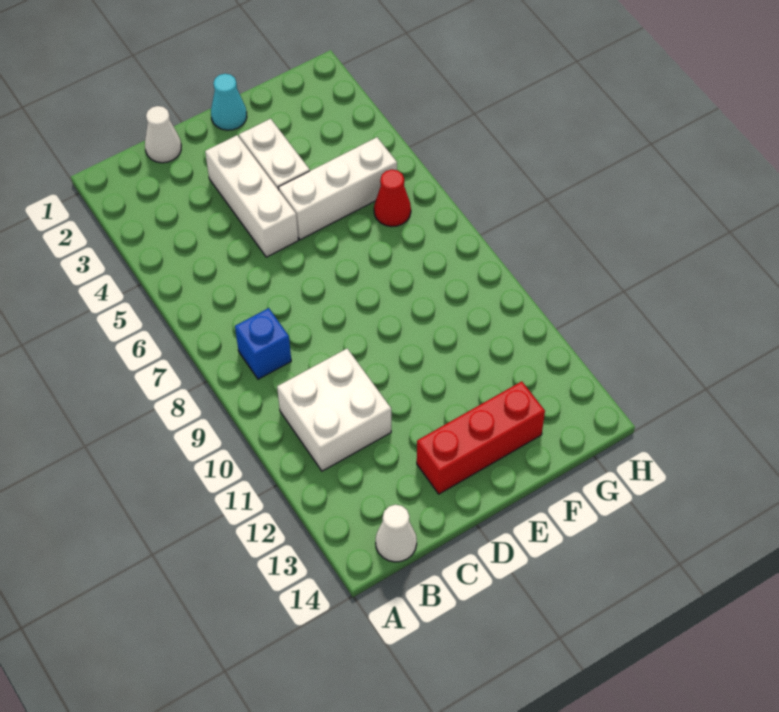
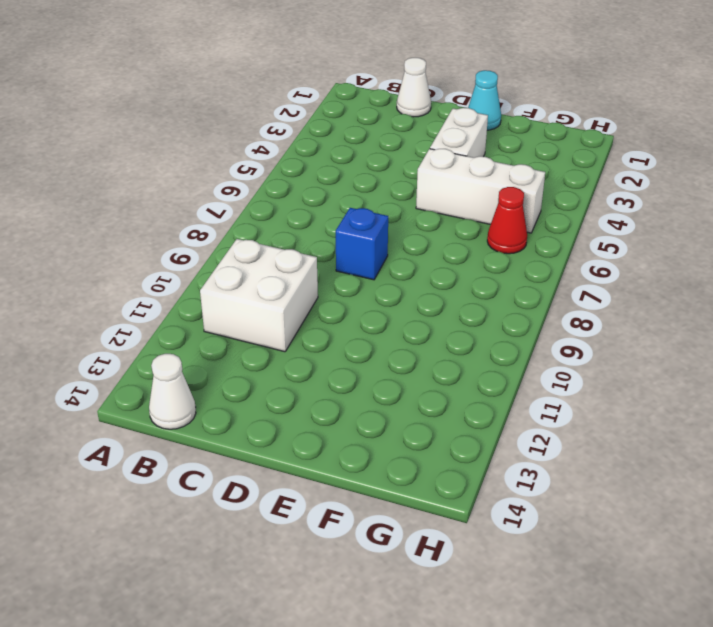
blue 1x1 brick [235,308,291,379] -> blue 1x1 brick moved to [336,208,388,280]
white 1x3 brick [205,135,298,257] -> none
red 1x3 brick [417,381,545,494] -> none

